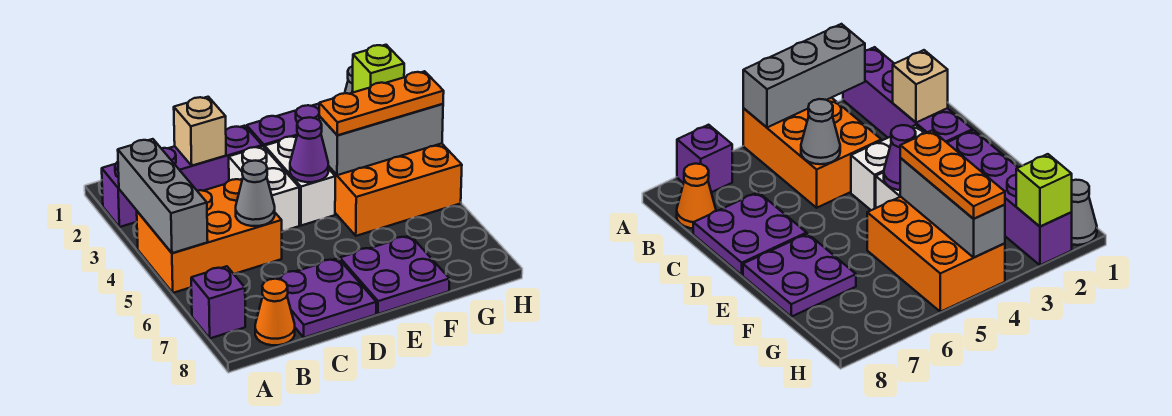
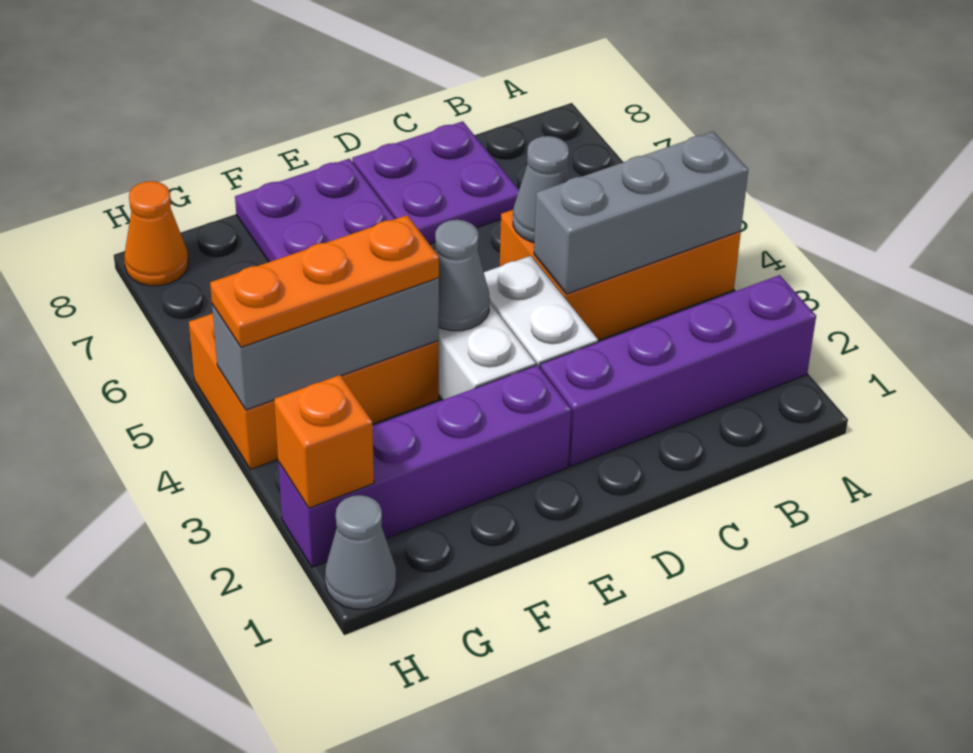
grey 1x3 brick [118,139,208,253] -> grey 1x3 brick turned to [534,132,748,294]
purple 1x1 brick [191,266,245,338] -> none
orange 1x1 cone [255,279,295,345] -> orange 1x1 cone moved to [124,181,188,286]
tan 1x1 brick [174,97,226,166] -> none
purple 1x1 cone [290,117,328,182] -> grey 1x1 cone [435,220,490,331]
lime 1x1 brick [352,45,404,93] -> orange 1x1 brick [274,375,374,508]

